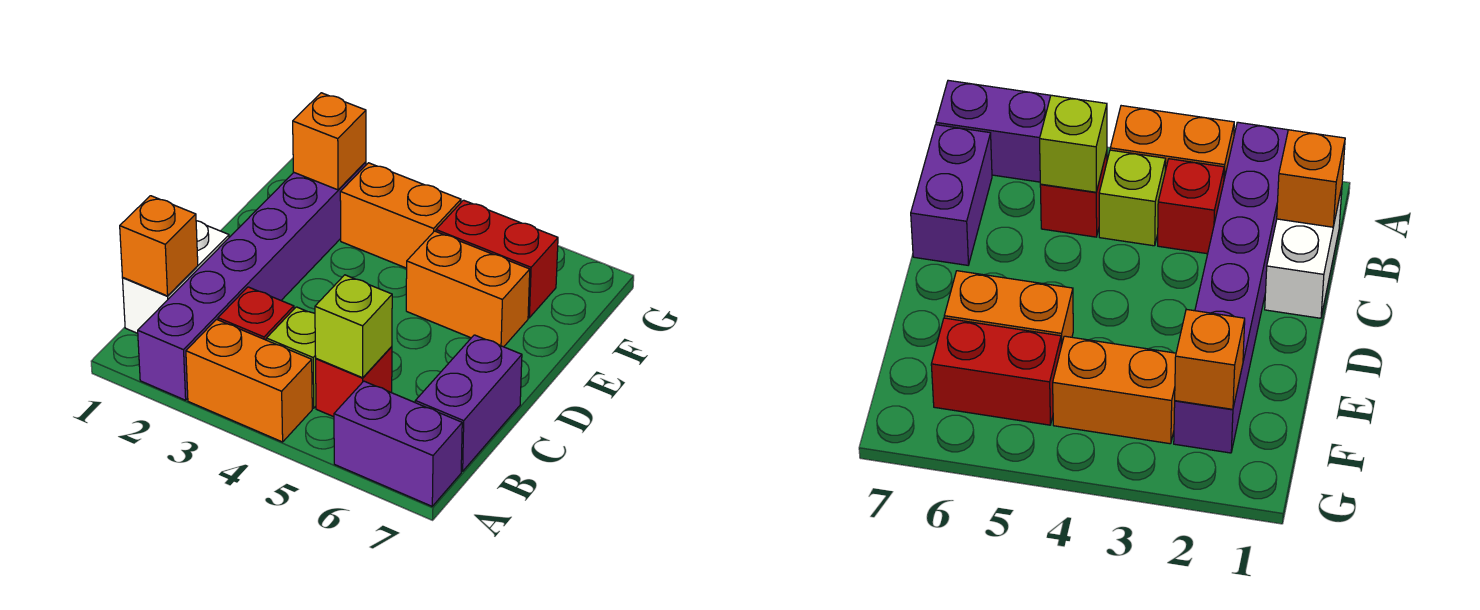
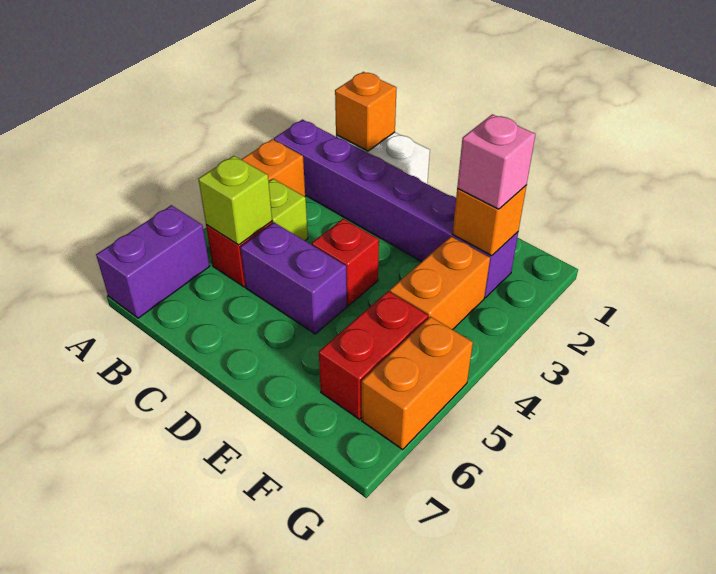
red 1x1 brick [218,287,294,340] -> red 1x1 brick moved to [312,219,379,306]
purple 1x2 brick [415,335,522,471] -> purple 1x2 brick moved to [241,223,347,334]
orange 1x2 brick [406,231,530,347] -> orange 1x2 brick moved to [362,317,473,449]
none -> pink 1x1 brick [457,114,536,209]

